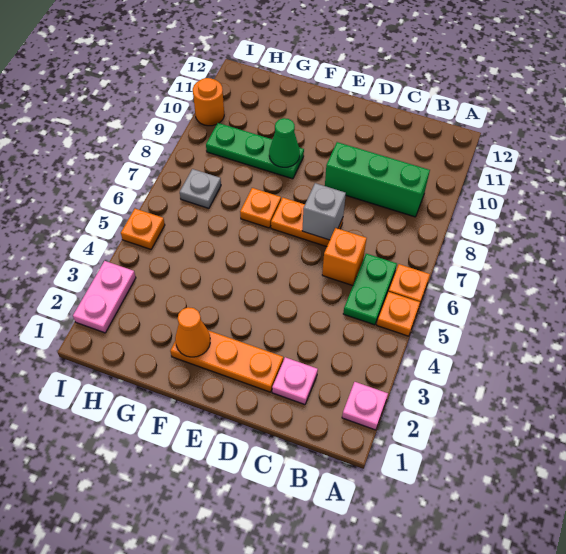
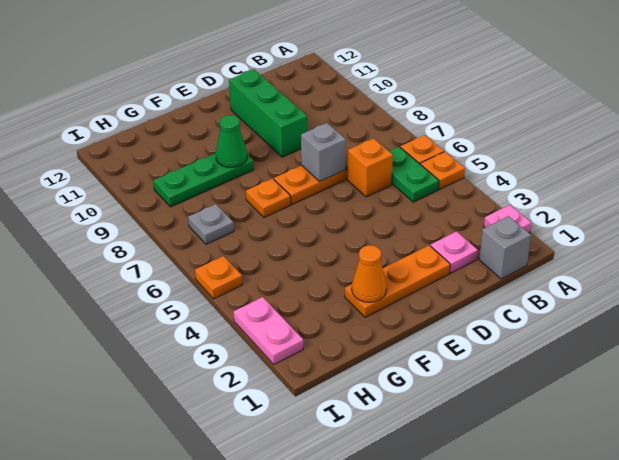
none -> grey 1x1 brick [479,216,531,279]
green 1x3 brick [325,142,430,217] -> green 1x3 brick turned to [229,69,307,157]
orange 1x1 round brick [193,78,224,126] -> none

